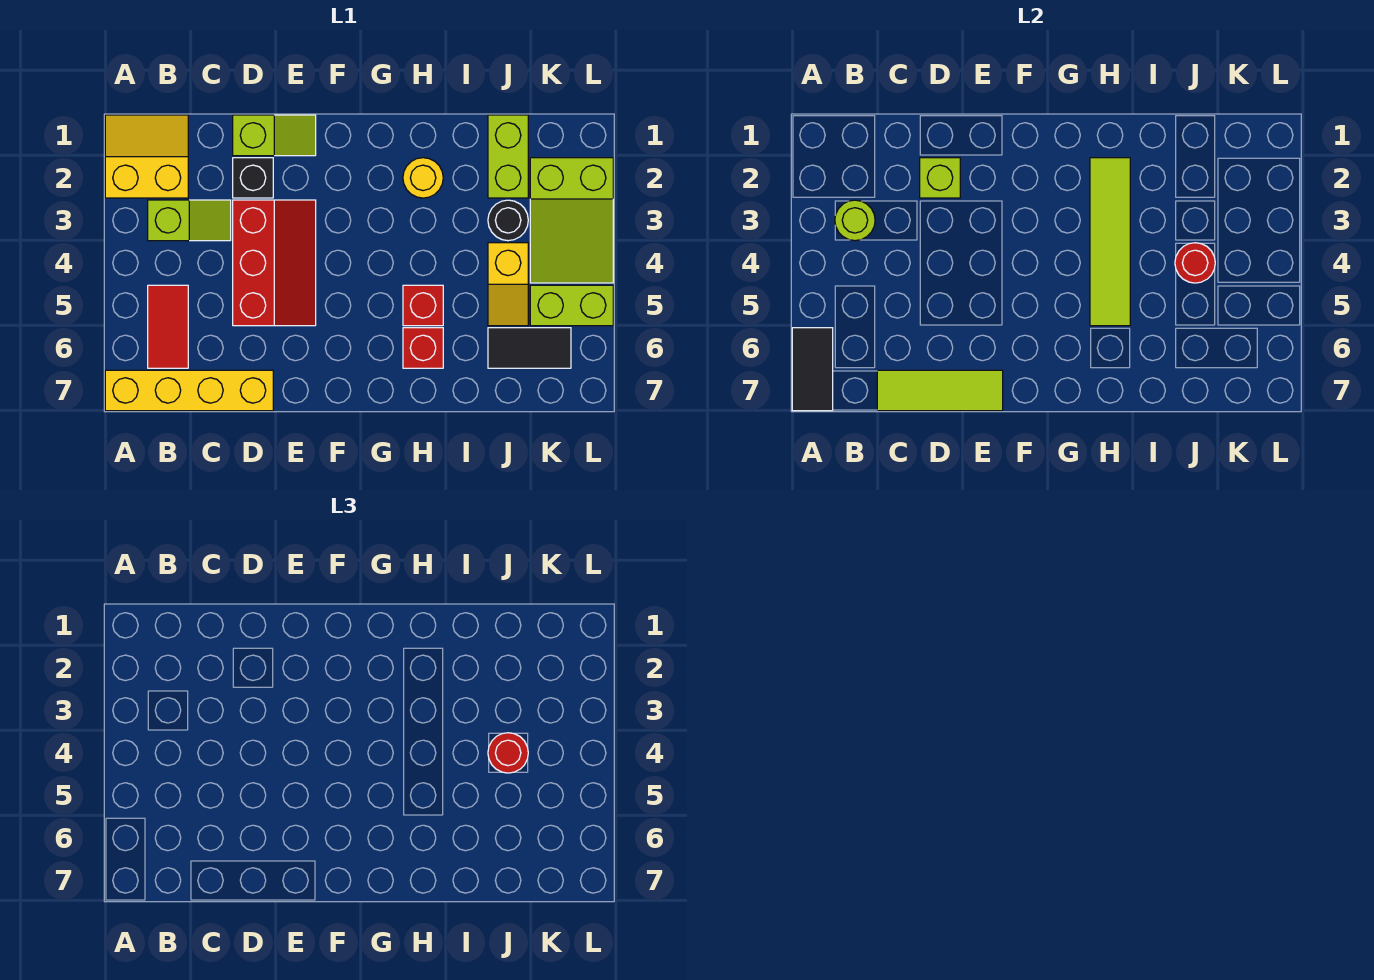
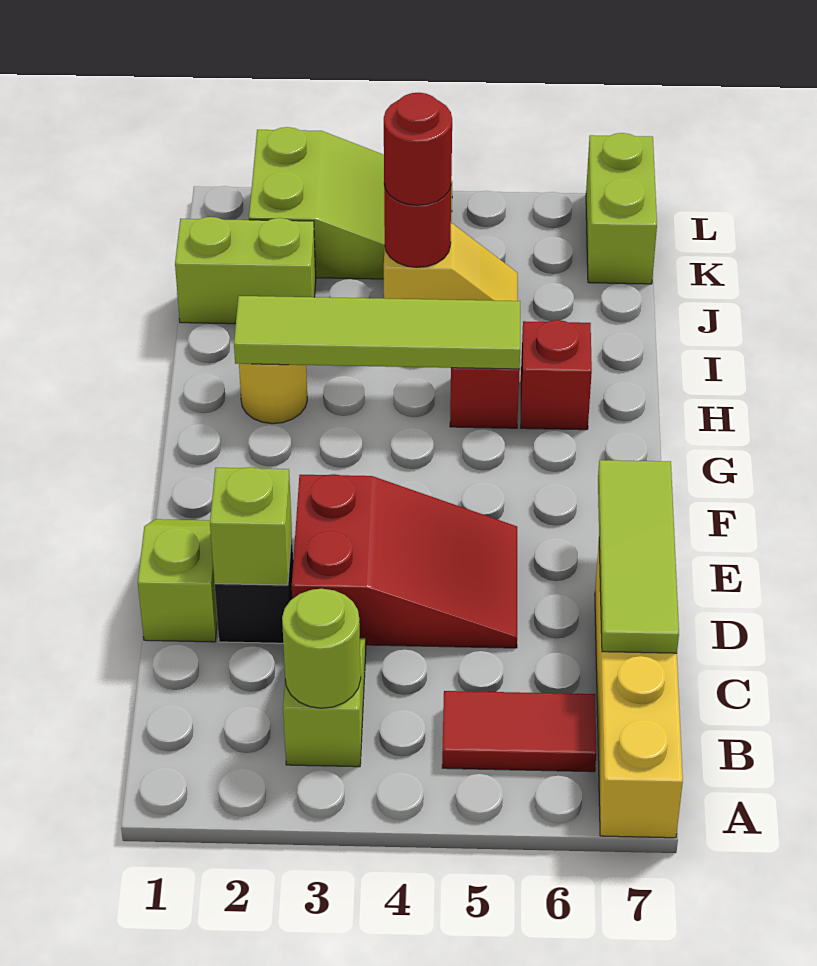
yellow 2x2 slope [105,115,188,198] -> none
black 1x2 tile [792,328,833,411] -> none
red 2x3 slope [233,200,316,326] -> red 2x3 slope turned to [292,474,517,648]
black 1x1 round brick [488,200,528,241] -> none
black 1x2 tile [488,328,571,368] -> none
lime 1x2 brick [530,285,613,326] -> lime 1x2 brick moved to [586,133,657,284]

